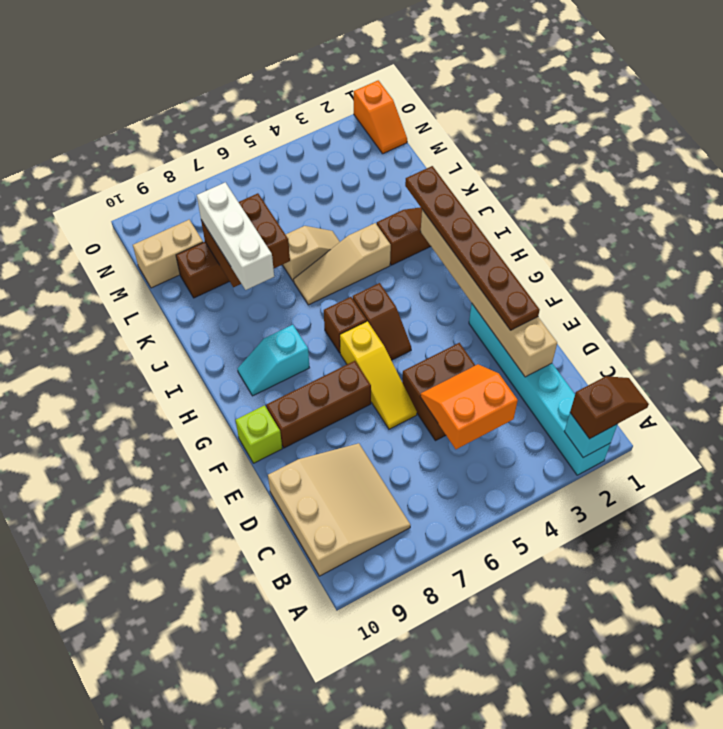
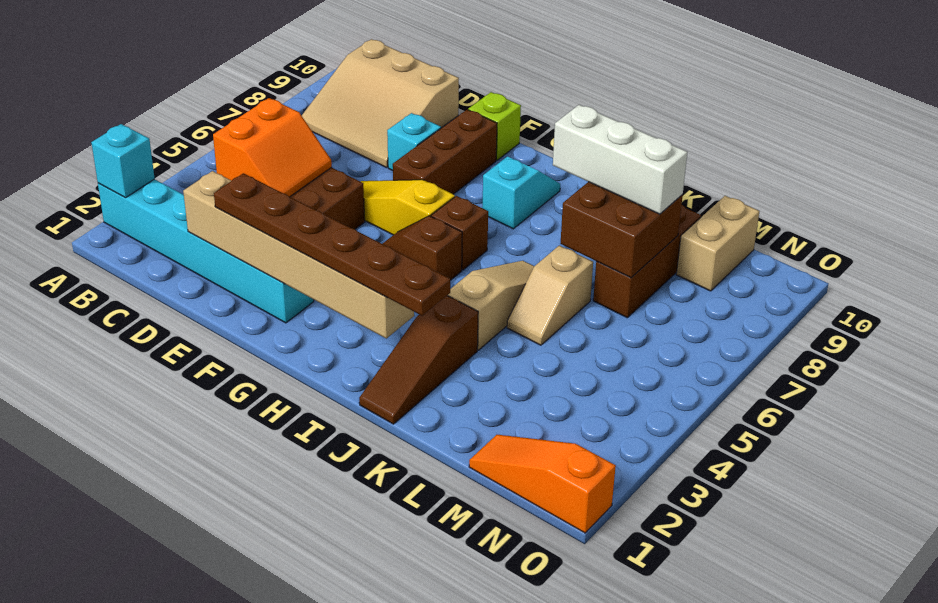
brown 1x2 slope [570,376,649,439] -> none
none -> cyan 1x1 brick [387,113,441,171]
orange 1x2 slope [354,80,407,154] -> orange 1x3 slope [469,435,616,533]

